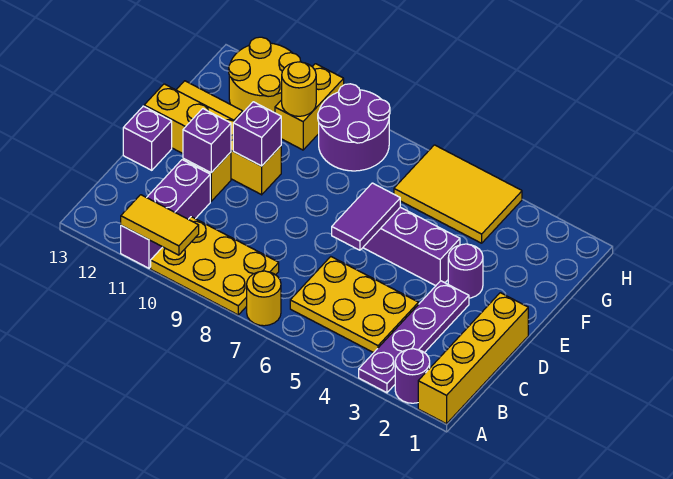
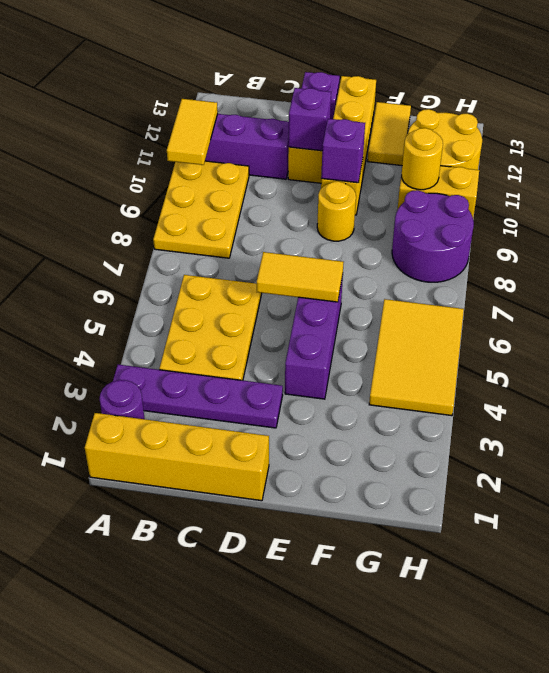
yellow 1x1 round brick [247,271,281,326] -> yellow 1x1 round brick moved to [317,181,356,241]
purple 1x2 tile [332,183,400,250] -> yellow 1x2 tile [257,252,344,302]
purple 1x1 round brick [448,244,483,298] -> none

